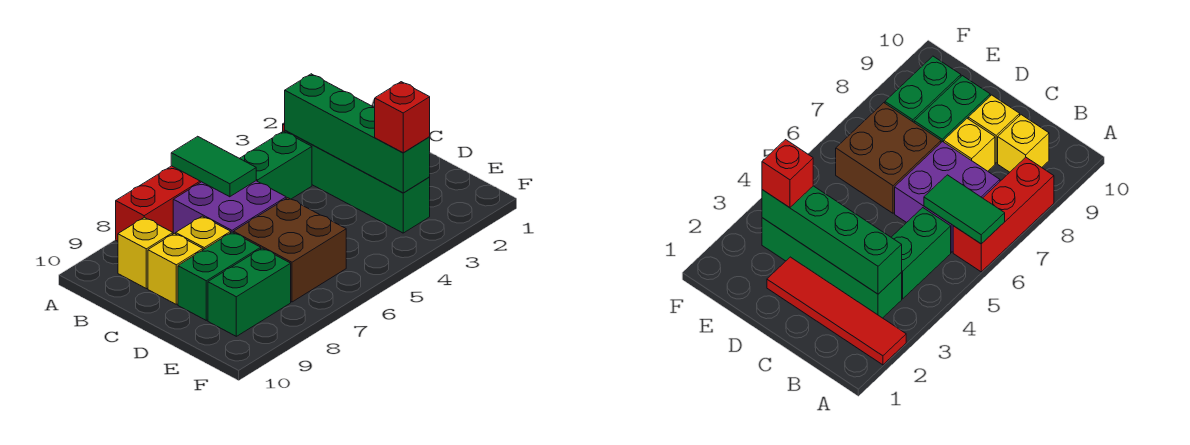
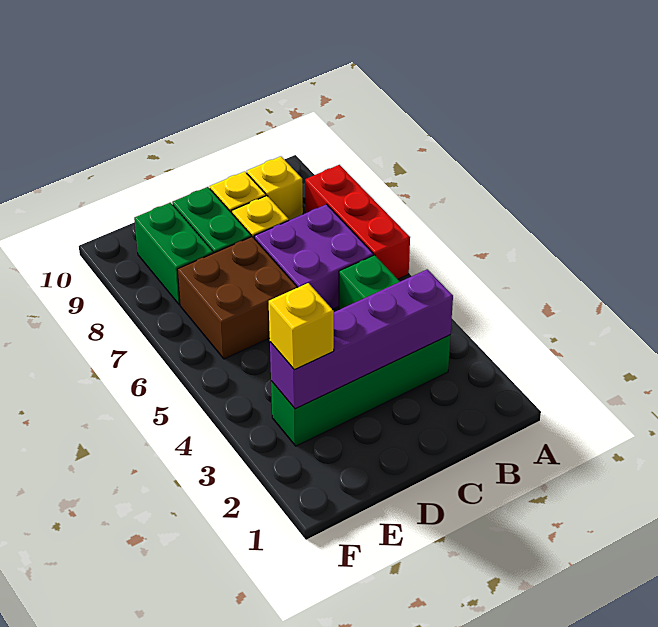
red 1x4 tile [767,257,906,365] -> none
green 1x2 tile [171,136,256,197] -> none
green 1x4 brick [285,74,430,193] -> purple 1x4 brick [270,269,453,409]
red 1x1 brick [375,82,430,153] -> yellow 1x1 brick [269,283,334,370]

